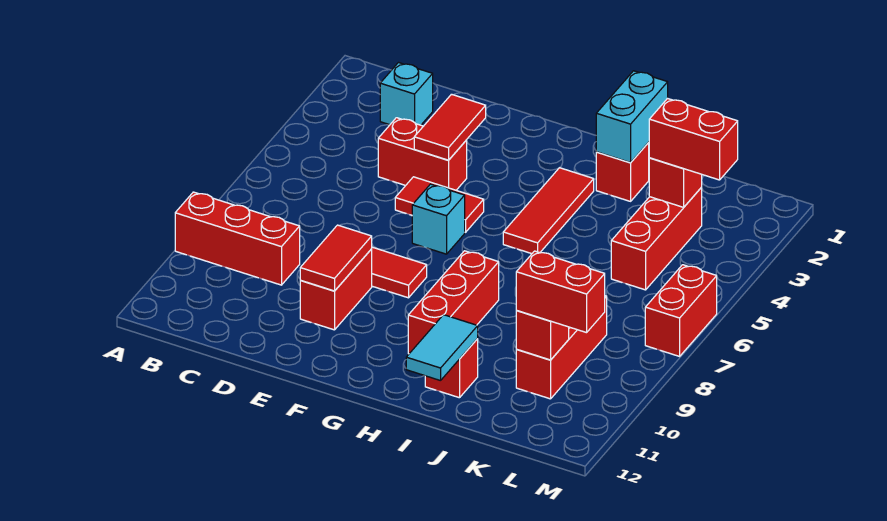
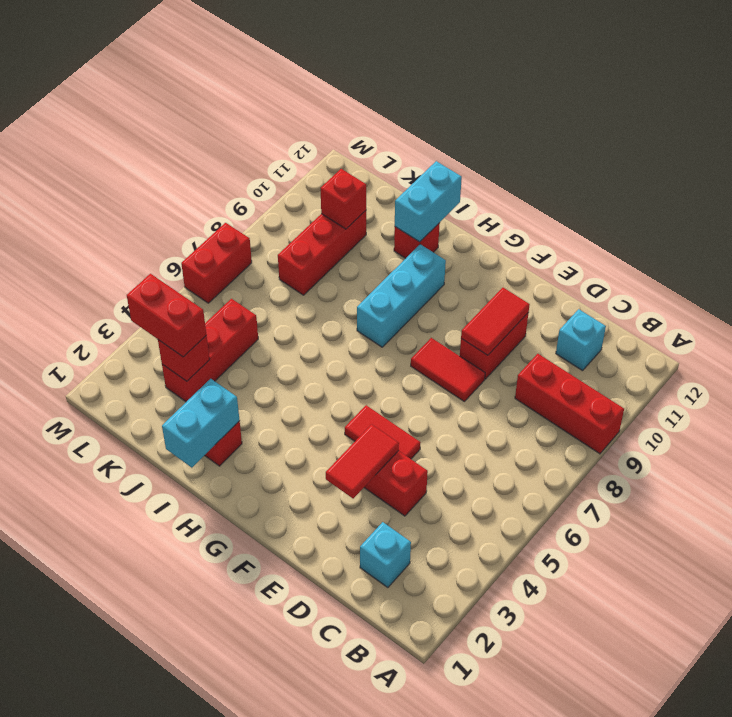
cyan 1x1 brick [412,184,465,254] -> cyan 1x1 brick moved to [556,309,606,371]
red 1x3 tile [503,168,594,254] -> none
red 1x3 brick [408,251,499,354] -> cyan 1x3 brick [357,244,446,347]
cyan 1x2 tile [406,315,478,381] -> cyan 1x2 brick [395,161,462,242]
red 1x2 brick [516,251,605,333] -> none

